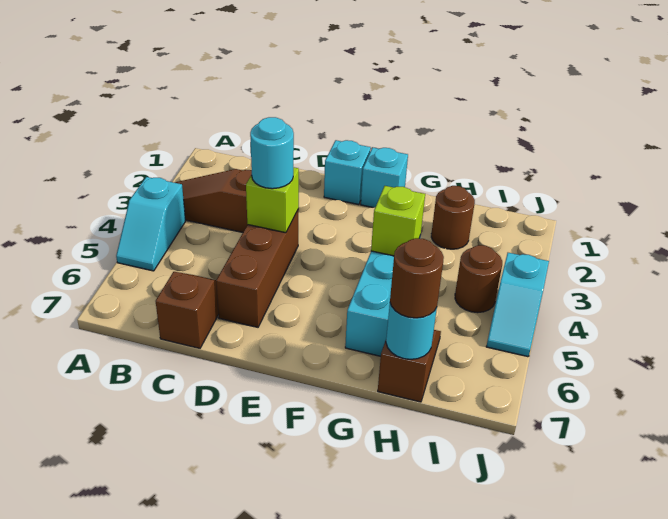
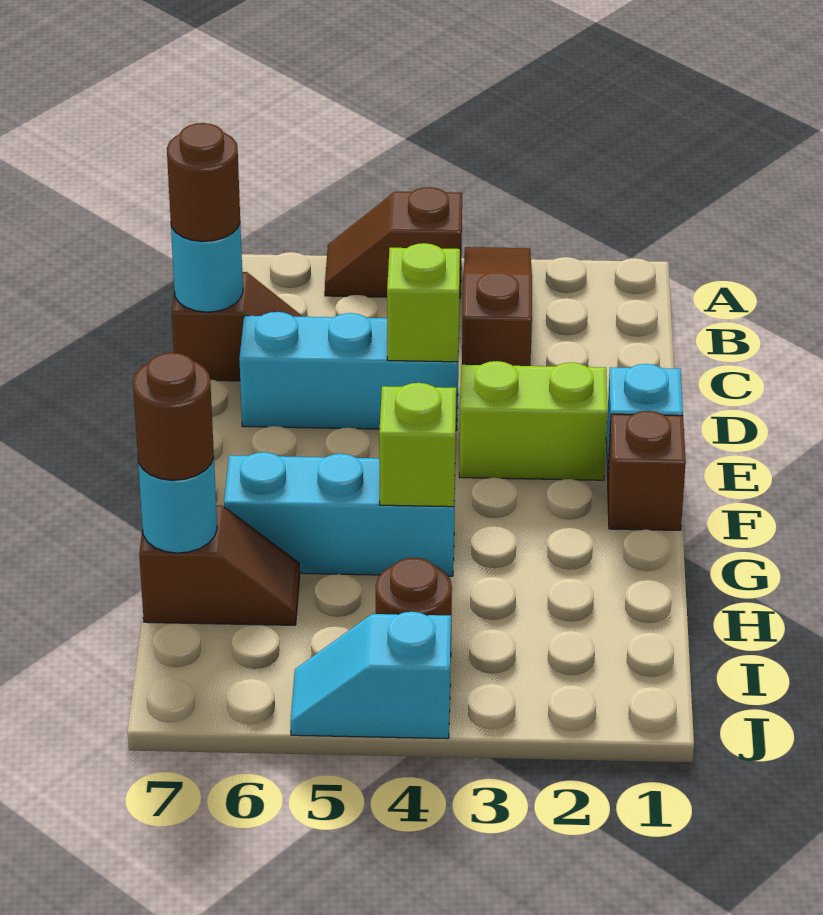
cyan 1x2 slope [116,177,185,271] -> brown 1x2 slope [325,187,462,298]
brown 1x3 brick [216,209,299,327] -> cyan 1x3 brick [239,312,459,431]
cyan 1x1 round brick [250,117,294,189] -> cyan 1x1 round brick moved to [171,224,243,312]
none -> lime 1x2 brick [459,361,607,480]
cyan 1x1 brick [361,148,408,208] -> brown 1x1 brick [608,411,686,530]
brown 1x1 round brick [431,186,475,249] -> brown 1x1 round brick moved to [167,123,240,241]

